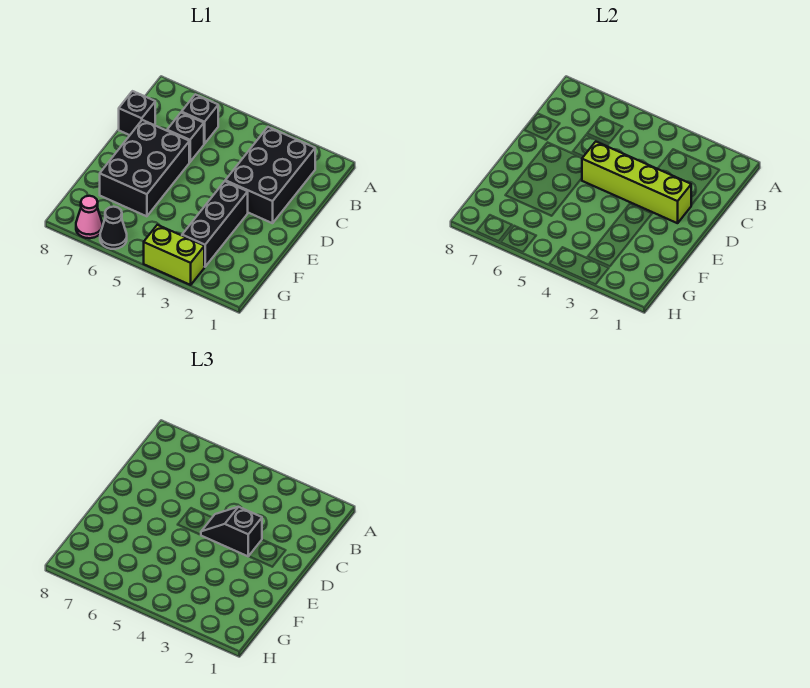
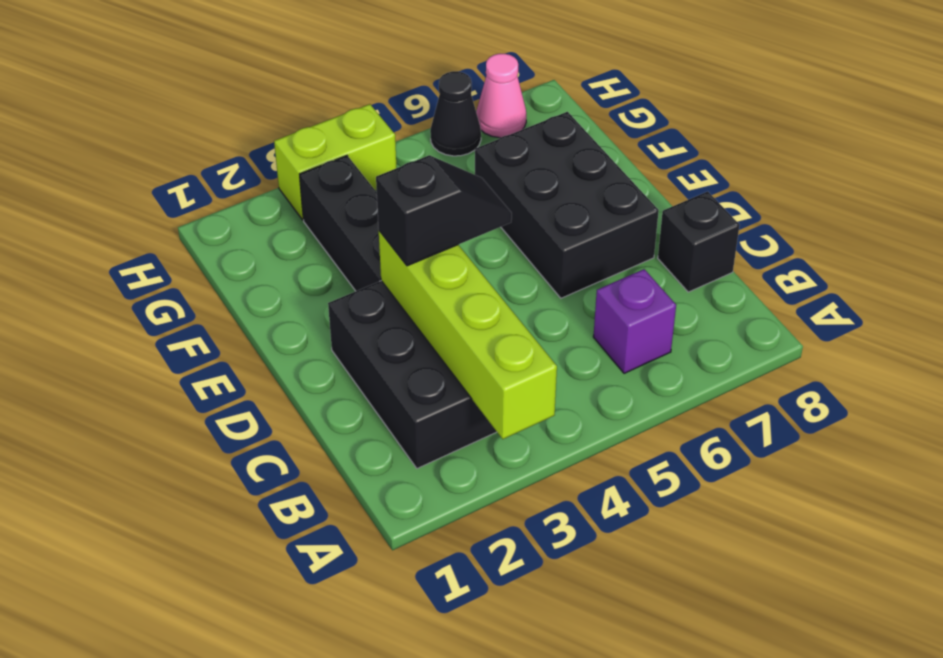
black 1x1 brick [182,94,218,144] -> purple 1x1 brick [593,269,676,373]
black 1x1 brick [167,113,204,162] -> none
lime 1x4 brick [582,142,691,223] -> lime 1x4 brick turned to [379,231,557,439]

